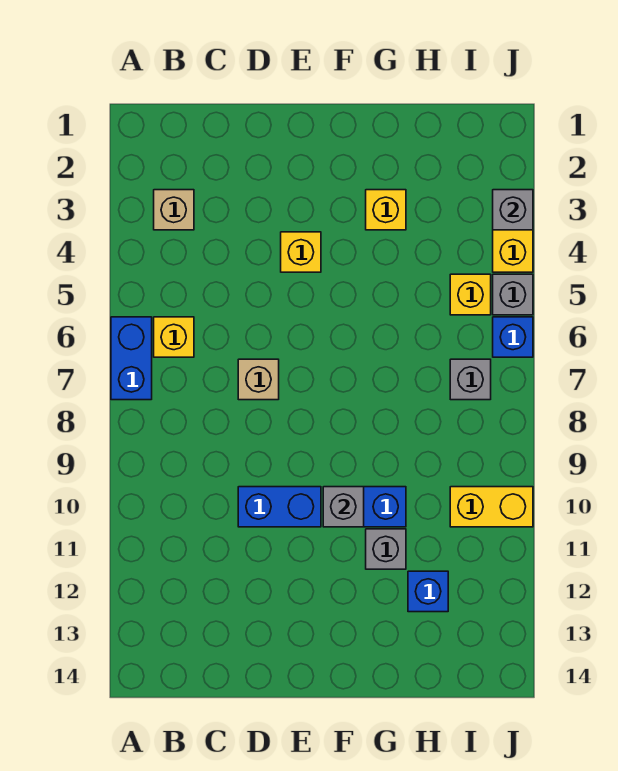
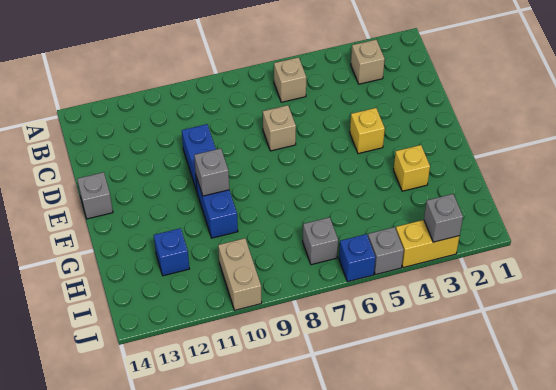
blue 1x2 brick [111,317,152,400] -> none
yellow 1x1 brick [154,317,194,357] -> tan 1x1 brick [274,57,306,102]
grey 1x1 brick [366,529,406,569] -> grey 1x1 brick moved to [77,172,113,219]
yellow 1x1 brick [450,274,491,315] -> none
yellow 1x2 brick [450,487,533,527] -> tan 1x2 brick [218,238,262,310]

